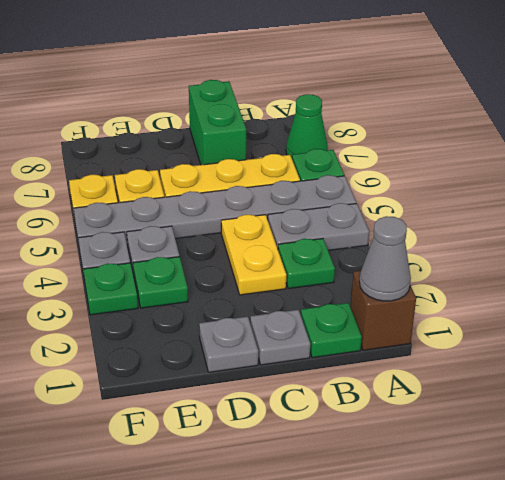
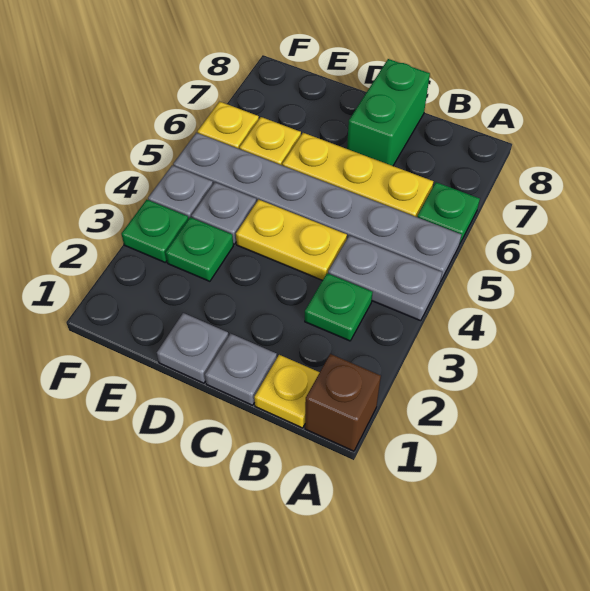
grey 1x1 cone [359,216,411,301] -> none
green 1x1 cone [286,94,328,158] -> none
green 1x1 plate [301,303,362,358] -> yellow 1x1 plate [254,355,320,428]
yellow 1x2 plate [221,215,286,295] -> yellow 1x2 plate turned to [236,200,347,280]

